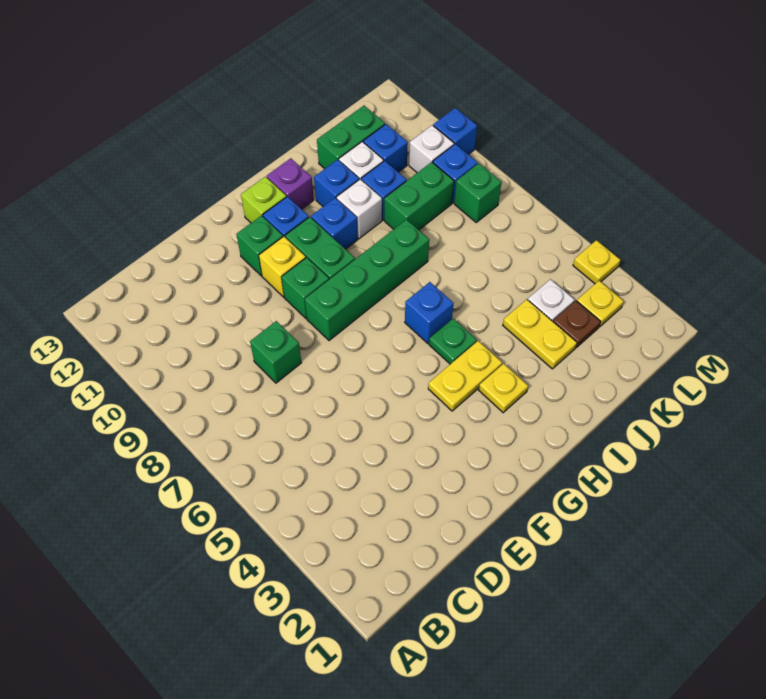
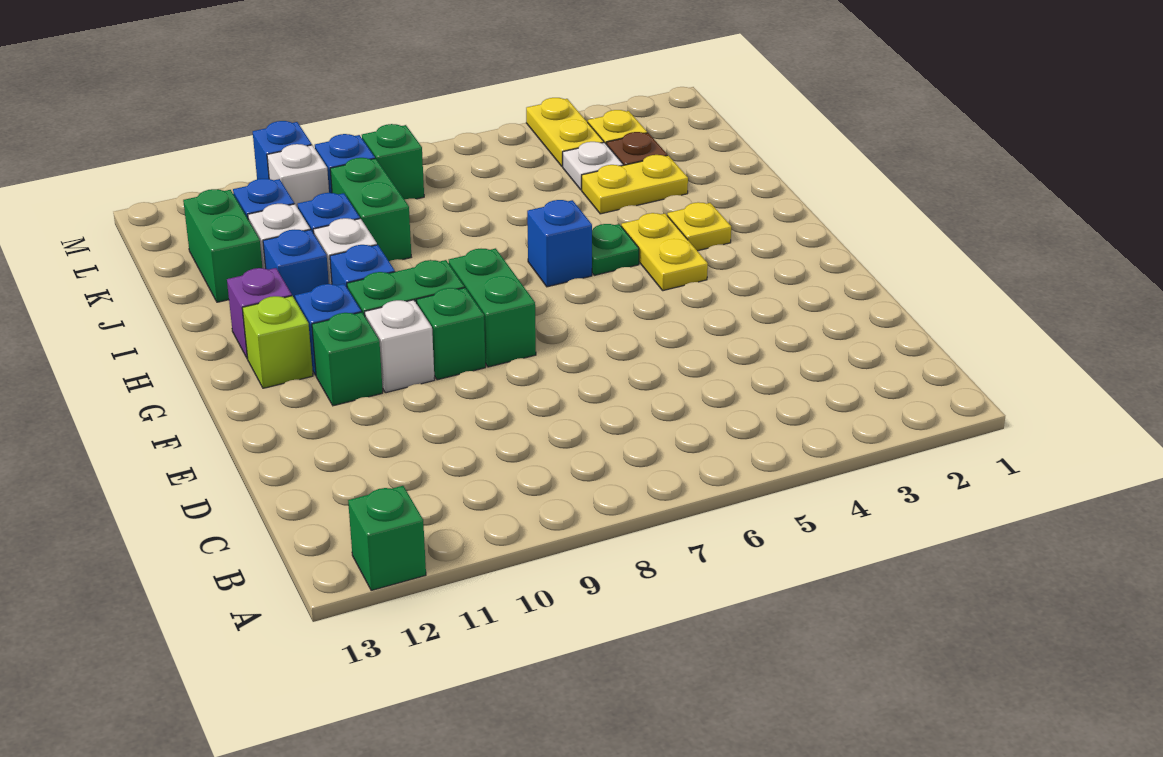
green 1x1 brick [250,321,301,383] -> green 1x1 brick moved to [348,486,426,591]
green 1x4 brick [305,219,429,341] -> green 1x2 brick [449,248,536,367]
yellow 1x1 brick [259,236,306,297] -> white 1x1 brick [365,300,435,393]
yellow 1x1 plate [573,240,620,284] -> yellow 1x2 plate [526,98,604,166]

